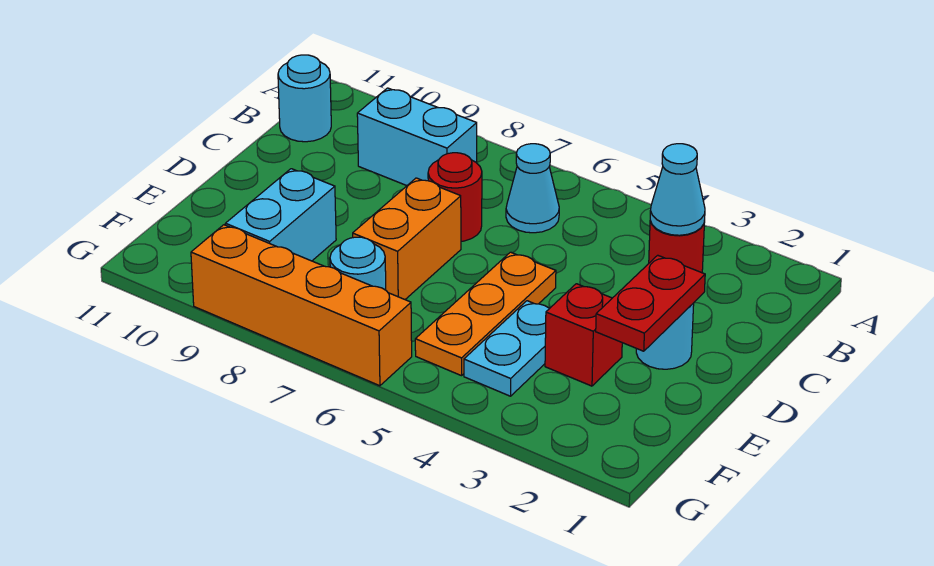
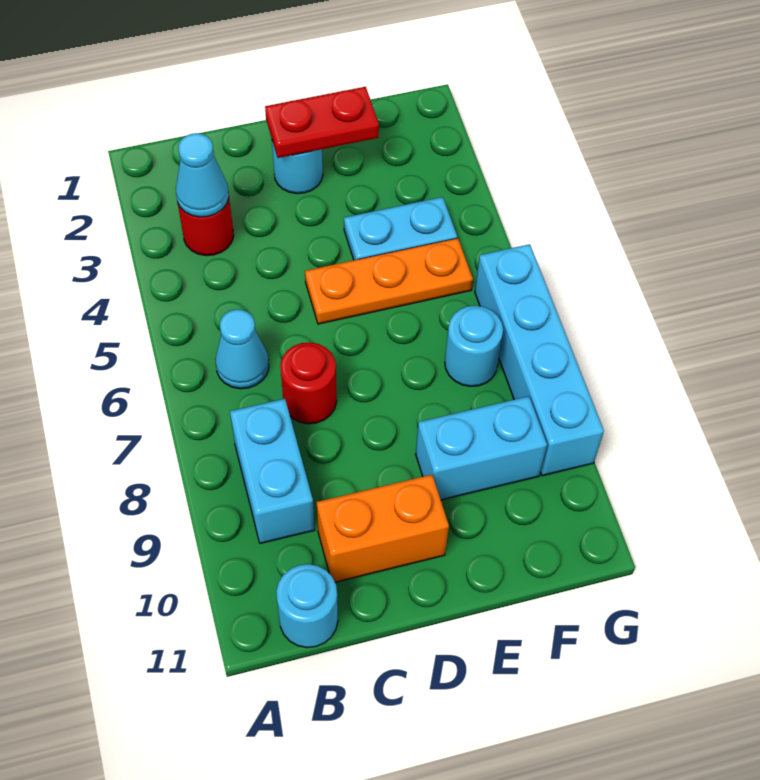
orange 1x2 brick [353,178,461,299] -> orange 1x2 brick moved to [317,475,449,582]
red 1x1 brick [545,284,622,386] -> none
orange 1x4 brick [191,225,412,386] -> cyan 1x4 brick [475,244,604,476]

